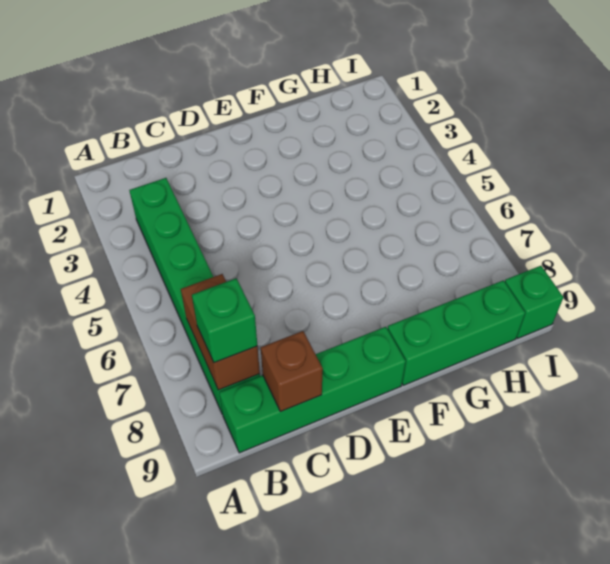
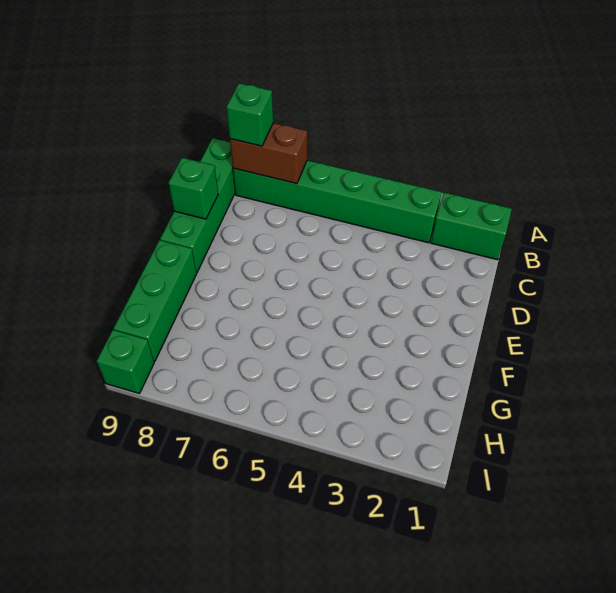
none -> green 1x2 brick [431,193,512,260]
brown 1x1 brick [261,331,323,411] -> none
none -> green 1x1 brick [169,158,218,219]

